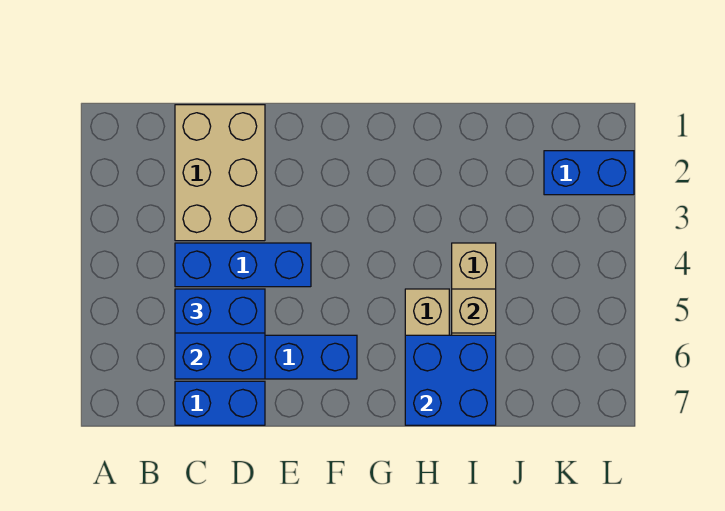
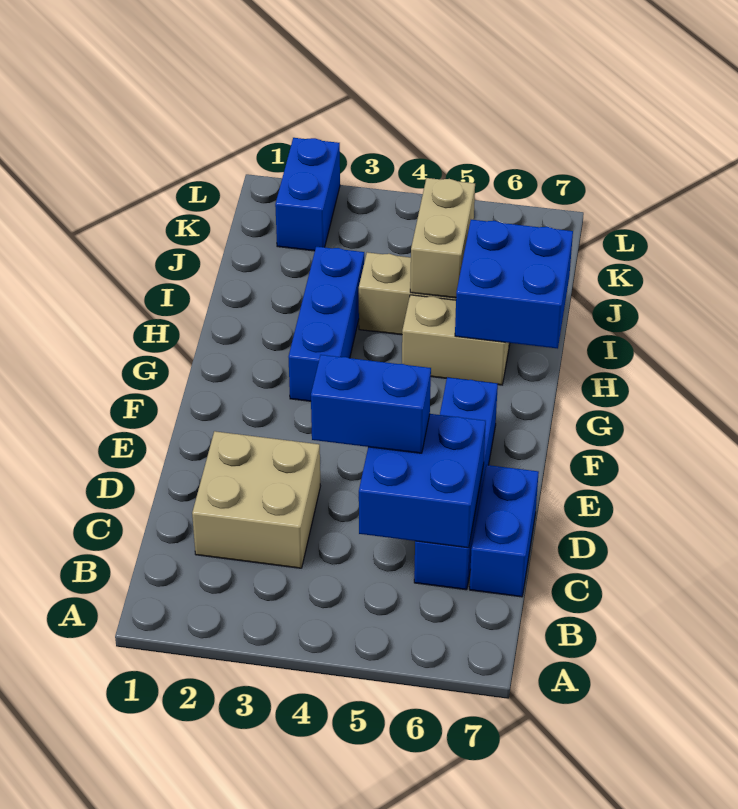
tan 2x3 brick [175,105,265,241] -> tan 2x2 brick [192,431,320,568]
blue 1x3 brick [175,243,311,287] -> blue 1x3 brick moved to [288,247,364,401]
blue 1x2 brick [175,289,265,333] -> blue 1x2 brick turned to [311,355,431,453]
tan 1x1 brick [452,289,496,333] -> tan 1x2 brick [410,178,475,298]

